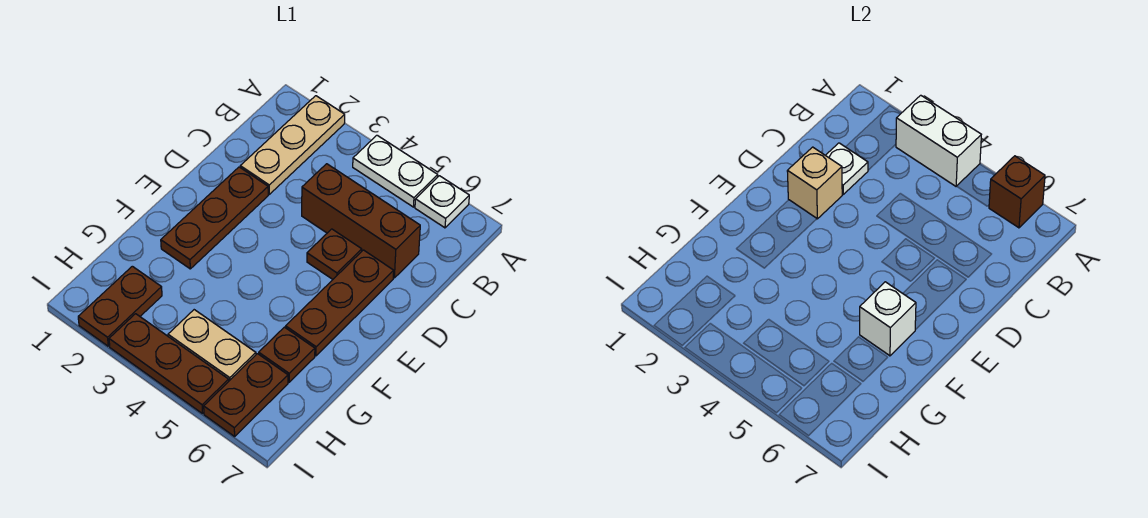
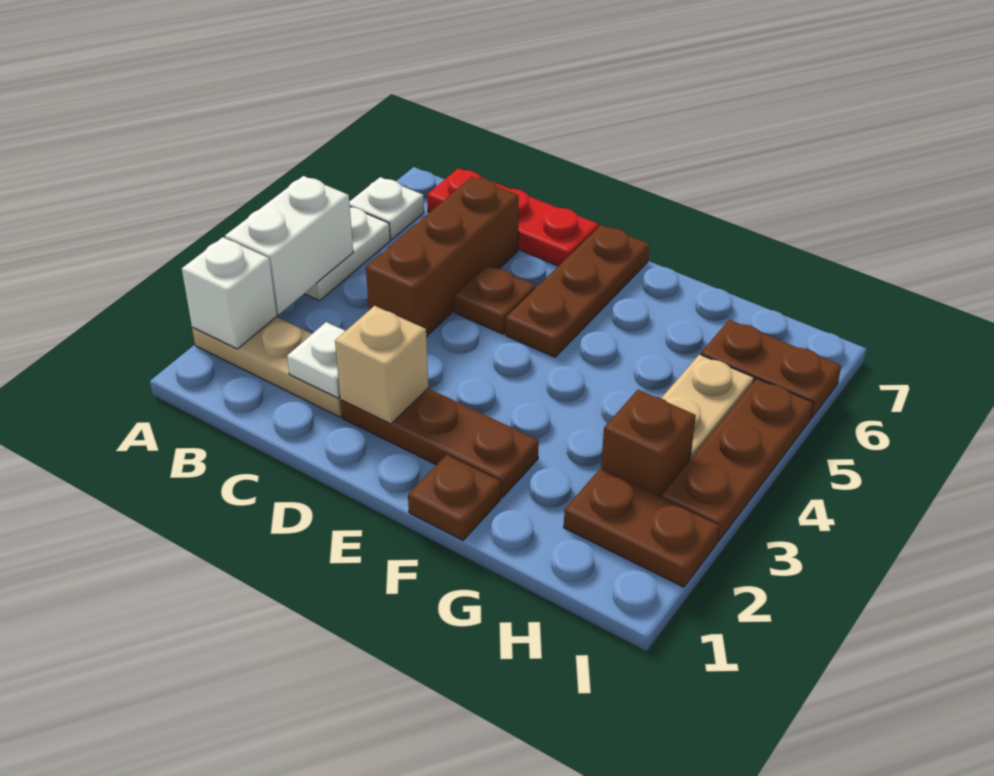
brown 1x1 brick [989,156,1045,228] -> brown 1x1 brick moved to [601,390,696,498]
none -> red 1x3 plate [427,168,599,266]
brown 1x3 plate [286,250,394,356] -> brown 1x3 plate turned to [506,225,649,357]
white 1x1 brick [860,282,916,356] -> white 1x1 brick moved to [182,237,277,349]
brown 1x1 plate [259,327,315,382] -> brown 1x1 plate moved to [408,455,501,540]

